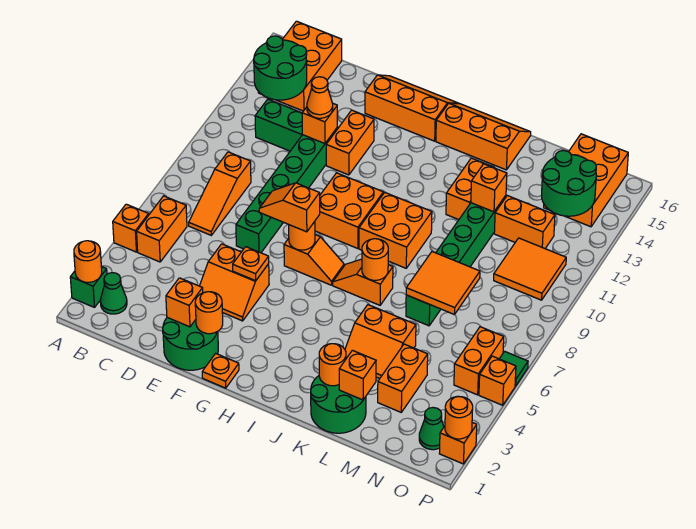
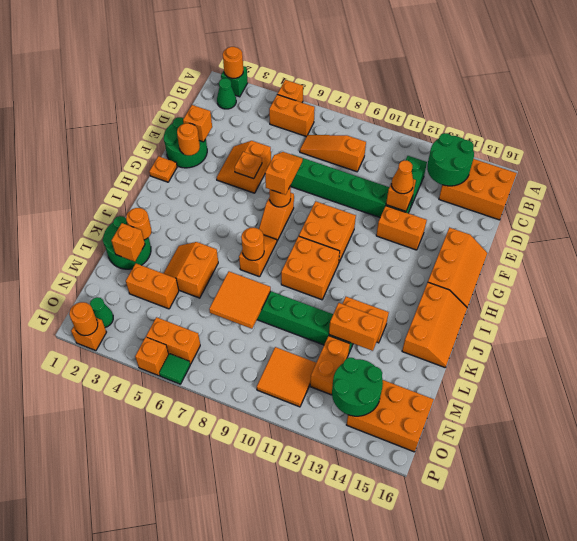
orange 1x1 brick [471,164,507,212] -> orange 1x2 brick [329,303,383,351]

